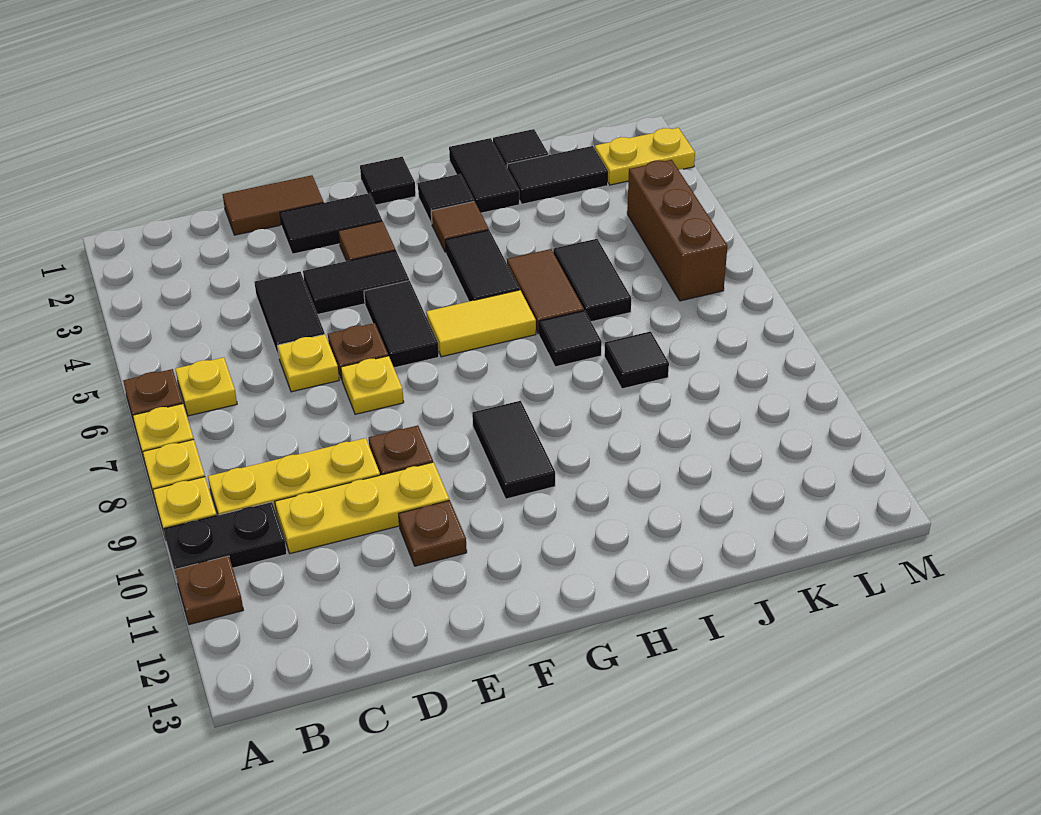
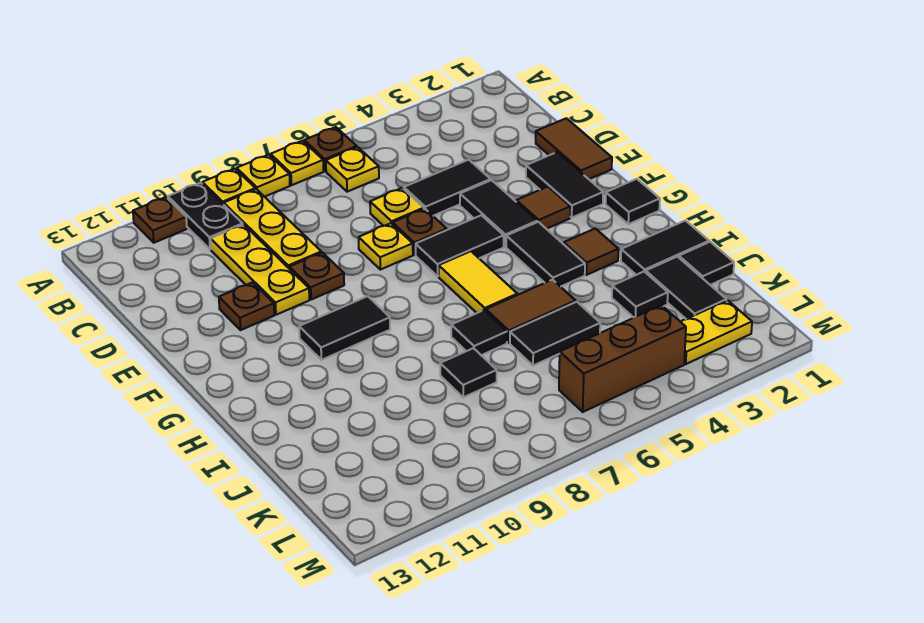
black 1x1 tile [418,174,474,224] -> black 1x1 tile moved to [612,272,668,318]
black 1x2 tile [445,230,520,301] -> black 1x2 tile turned to [506,222,585,287]
yellow 1x2 plate [595,128,695,185] -> yellow 1x2 plate turned to [681,300,752,364]

